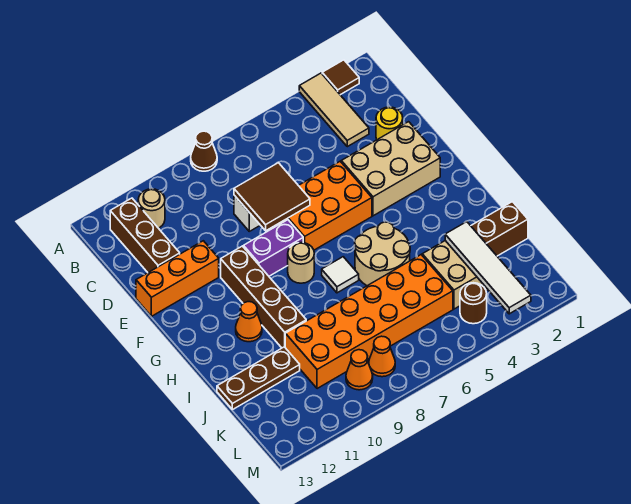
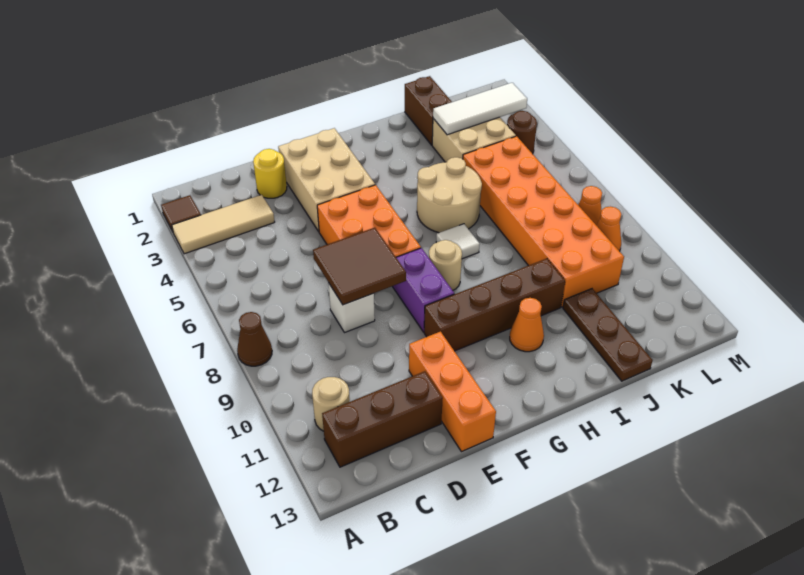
white 1x4 tile [445,222,531,314] -> white 1x3 tile [433,83,527,135]

